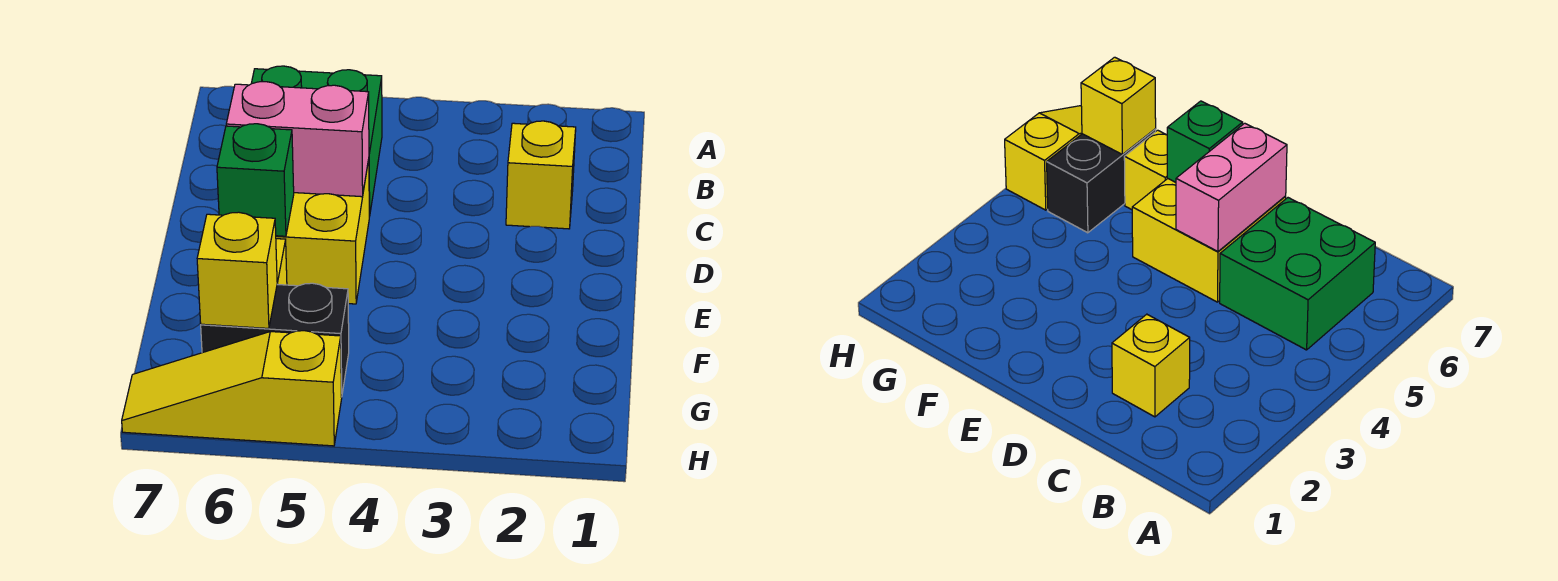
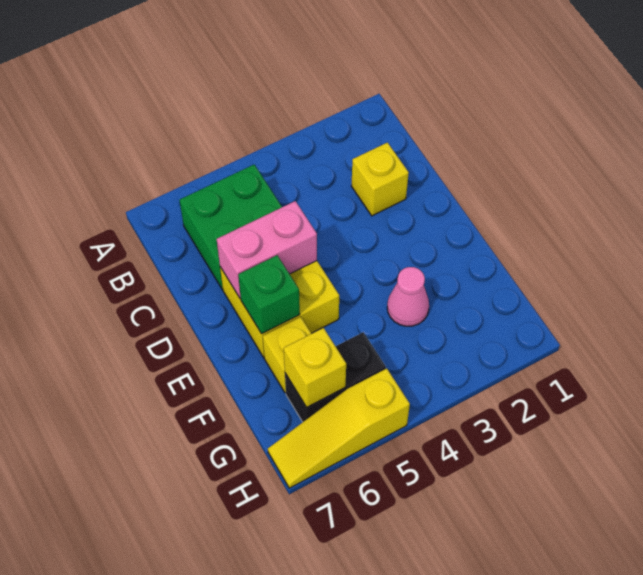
none -> pink 1x1 cone [387,267,429,326]

